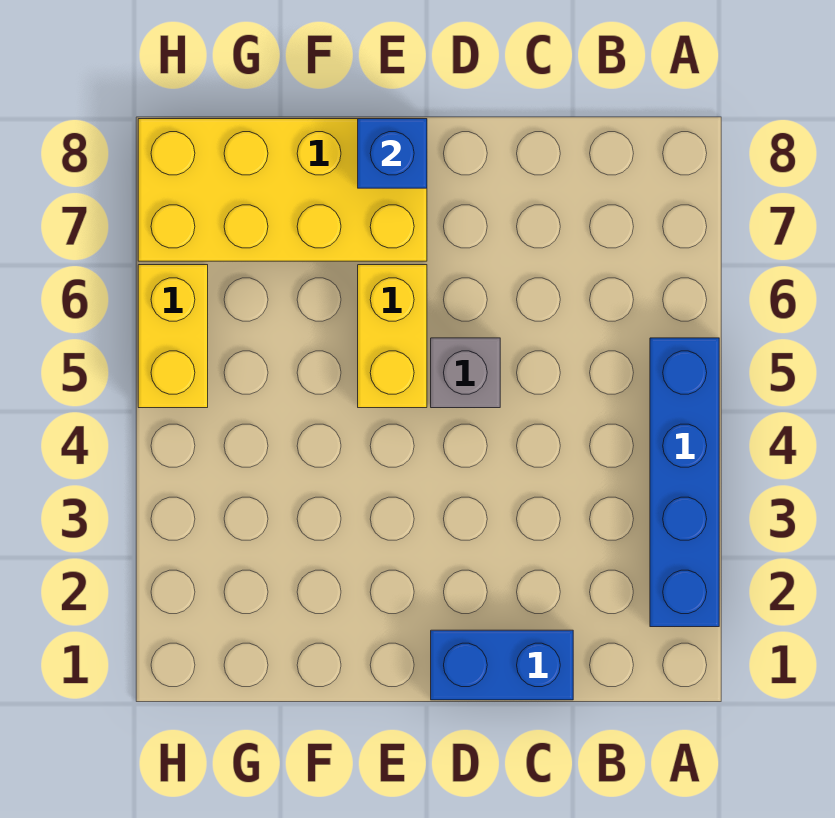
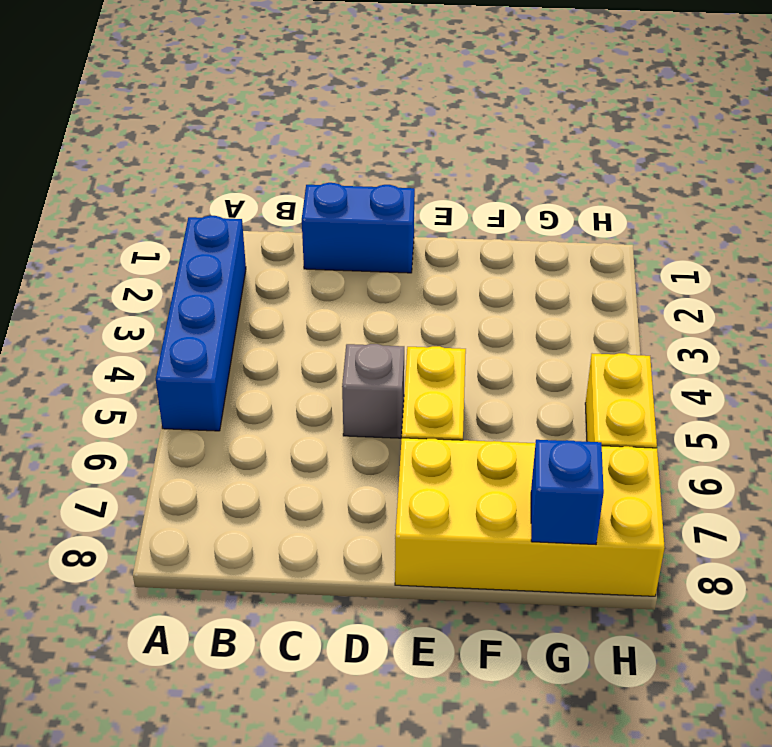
blue 1x1 brick [358,119,427,188] -> blue 1x1 brick moved to [531,440,604,544]

